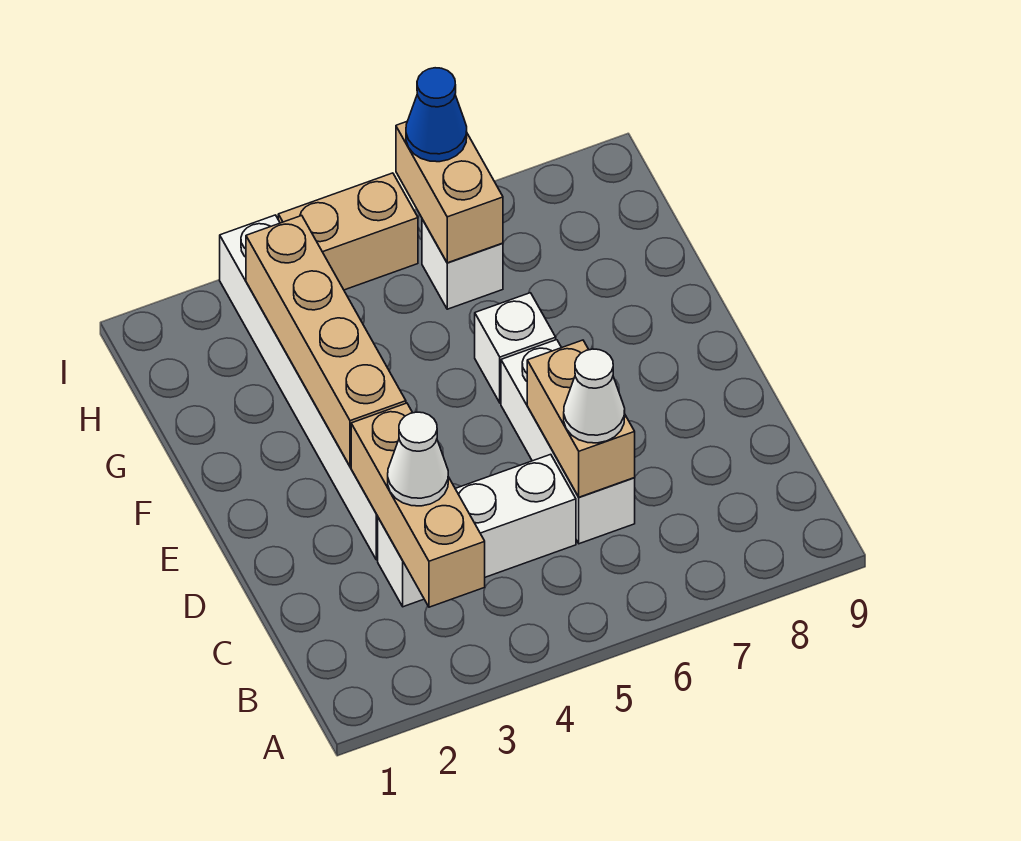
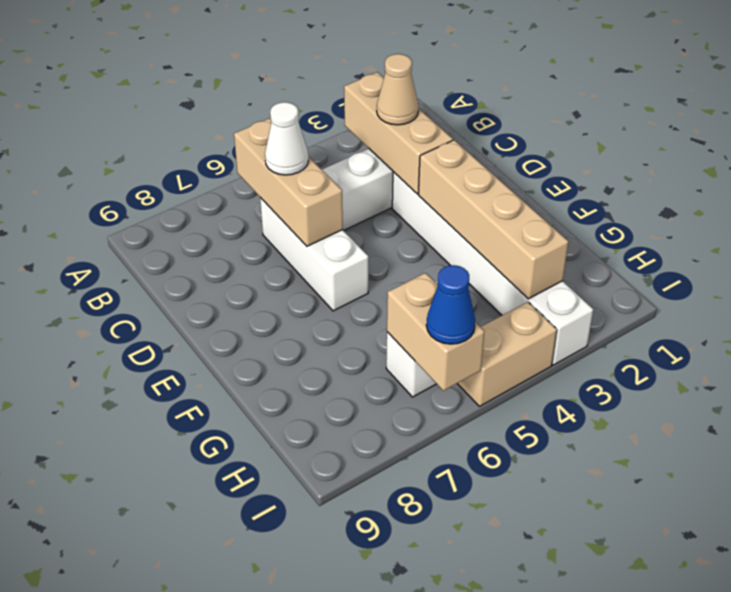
white 1x1 cone [388,412,448,506] -> tan 1x1 cone [377,54,418,125]
tan 1x2 brick [527,340,635,497] -> tan 1x3 brick [234,118,343,246]
white 1x1 brick [475,293,556,403] -> none

